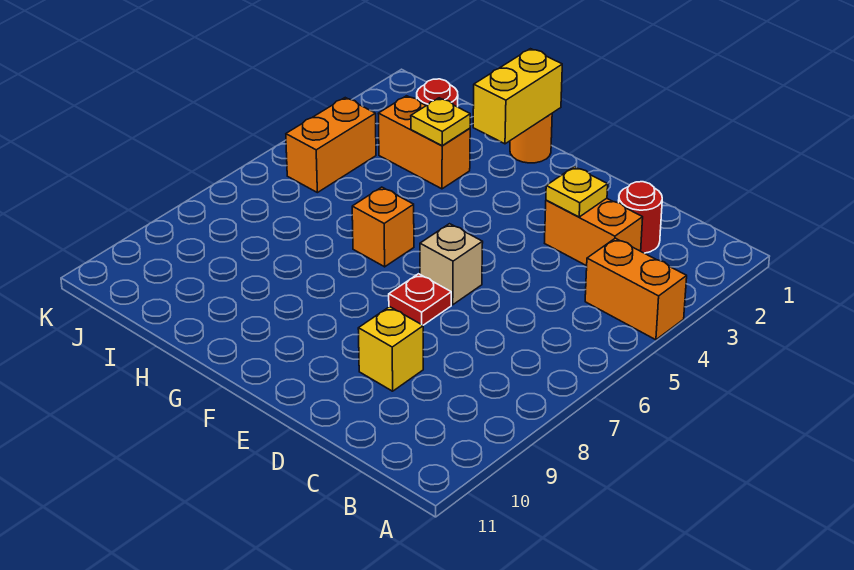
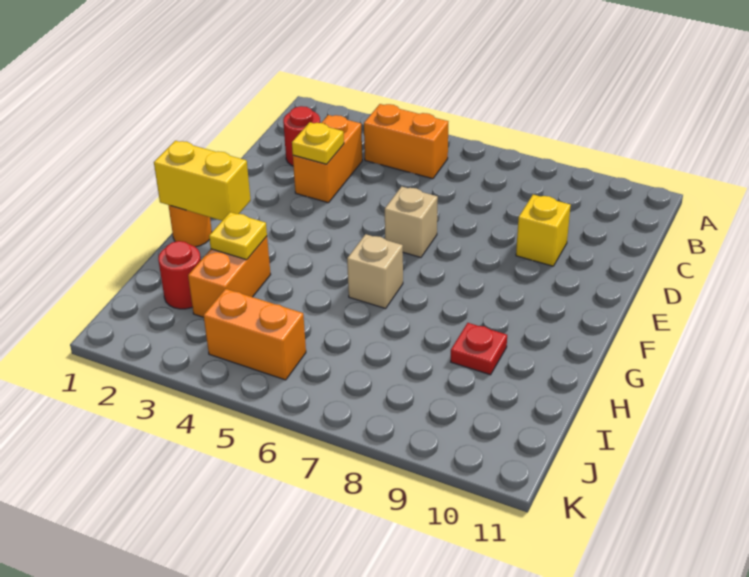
orange 1x2 brick [585,238,687,340] -> orange 1x2 brick turned to [364,104,448,179]
red 1x1 plate [389,274,451,325] -> red 1x1 plate moved to [451,323,507,375]
orange 1x1 brick [352,187,414,267] -> tan 1x1 brick [347,234,403,308]

